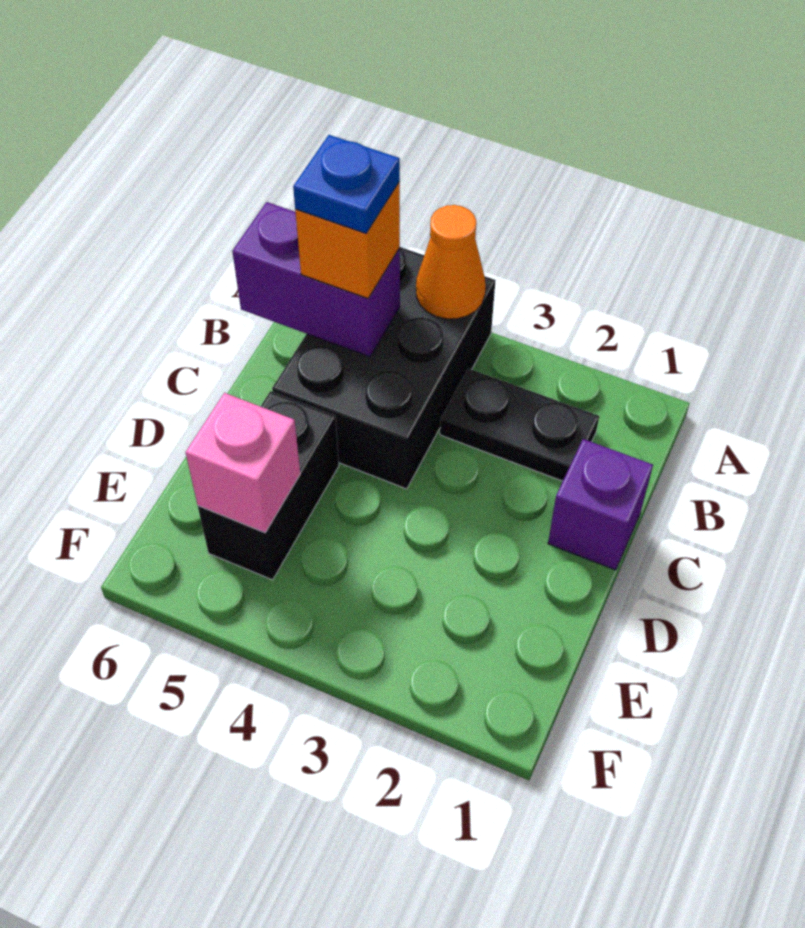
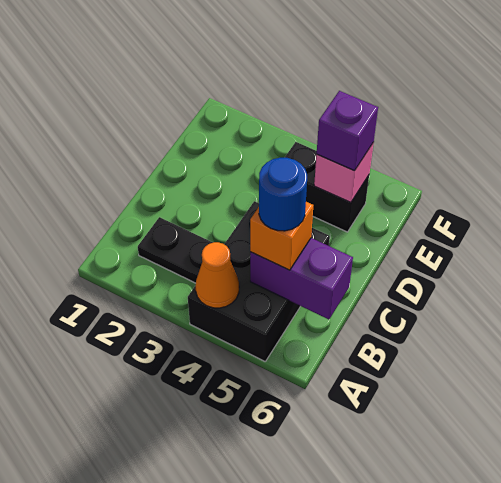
blue 1x1 plate [293,135,400,233] -> blue 1x1 round brick [259,158,307,231]
purple 1x1 brick [548,439,653,570] -> purple 1x1 brick moved to [317,91,378,171]
black 1x2 brick [198,391,339,580] -> black 1x2 brick turned to [285,142,369,232]

